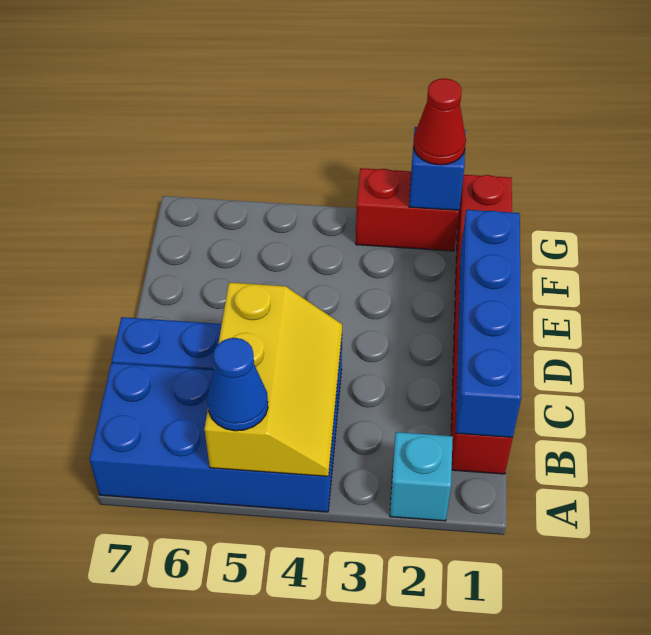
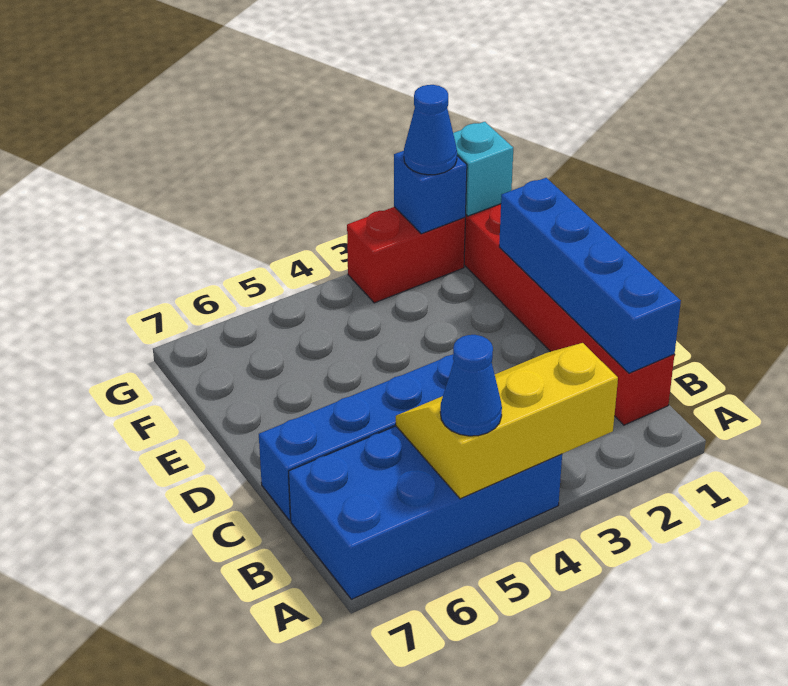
cyan 1x1 brick [390,432,453,521] -> cyan 1x1 brick moved to [453,122,513,216]
yellow 2x3 slope [204,282,342,476] -> yellow 2x3 slope turned to [396,343,618,499]
red 1x1 cone [414,78,466,165] -> blue 1x1 cone [404,85,457,175]

